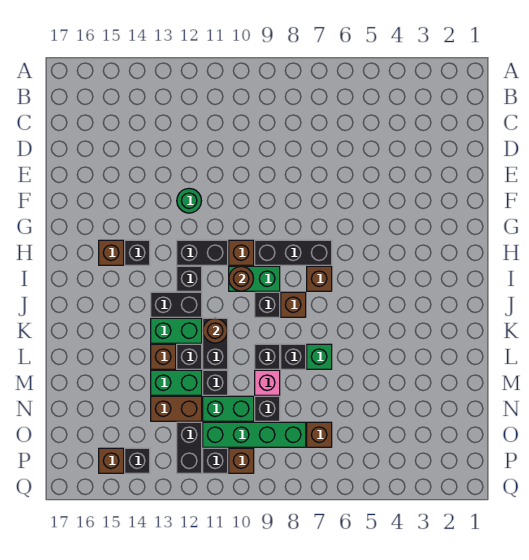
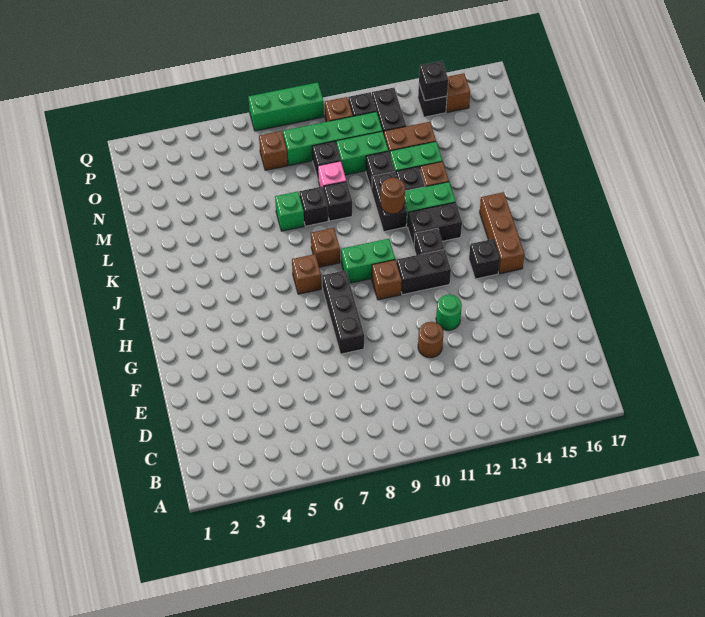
black 1x3 brick [255,240,332,265] -> black 1x3 brick turned to [323,270,364,354]
brown 1x1 brick [99,240,124,265] -> brown 1x3 brick [479,192,525,274]
brown 1x1 round brick [229,266,253,291] -> brown 1x1 round brick moved to [418,322,443,358]
black 1x1 brick [255,292,280,317] -> black 1x1 brick moved to [419,61,448,101]
none -> green 1x3 brick [249,82,324,131]

